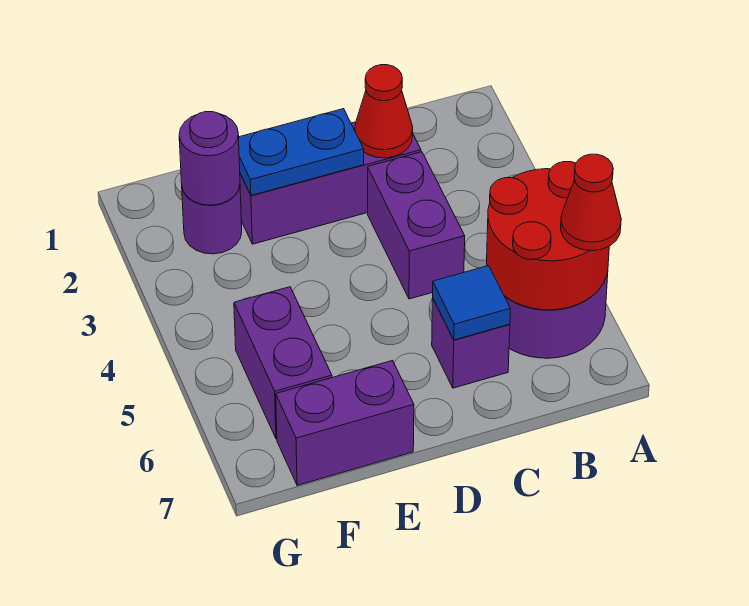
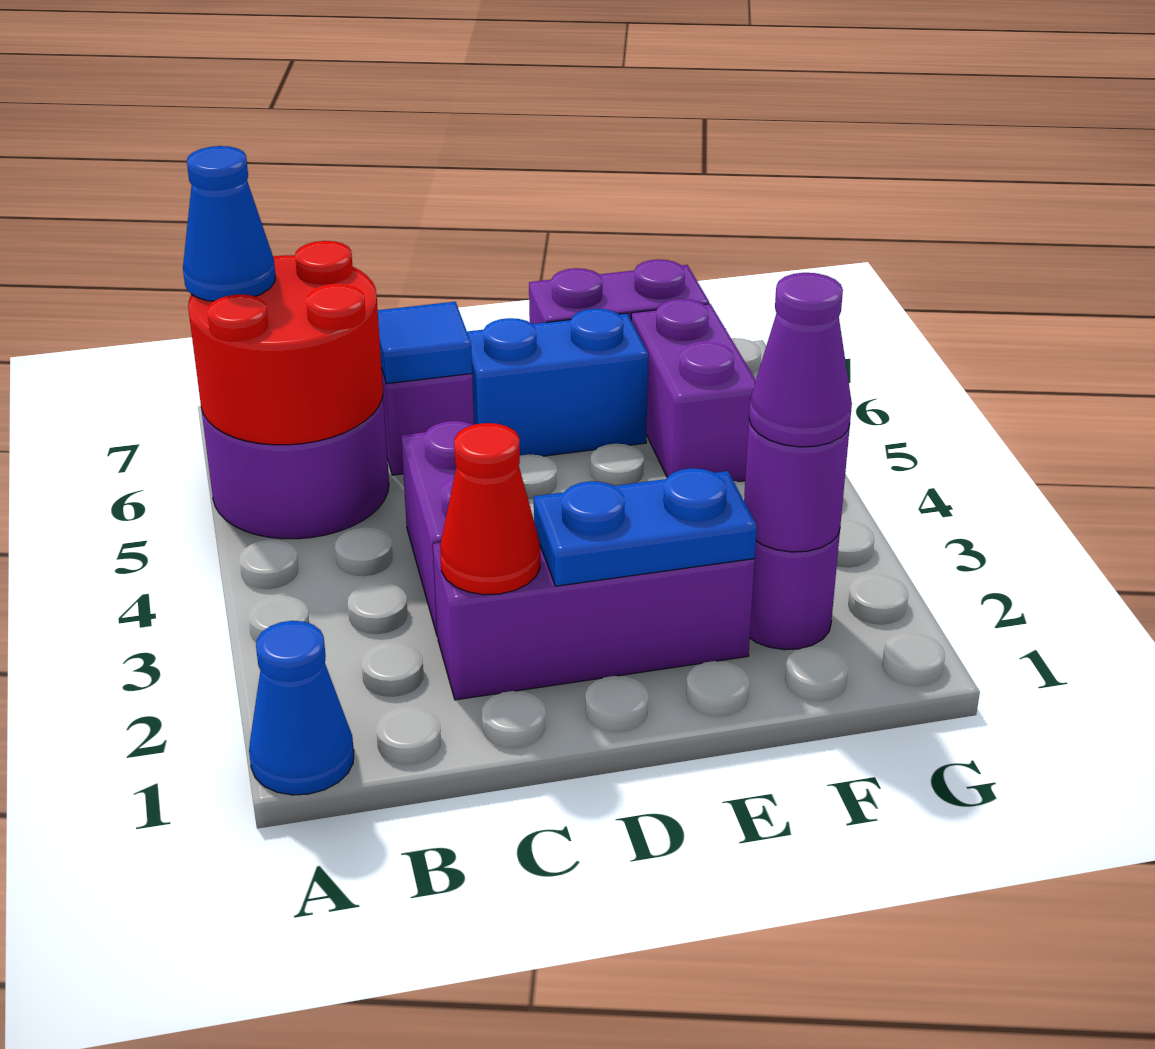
none -> blue 1x1 cone [249,621,354,795]
red 1x1 cone [561,154,621,251] -> blue 1x1 cone [183,146,275,301]
none -> blue 1x2 brick [467,309,648,456]
none -> purple 1x1 cone [749,273,852,447]

